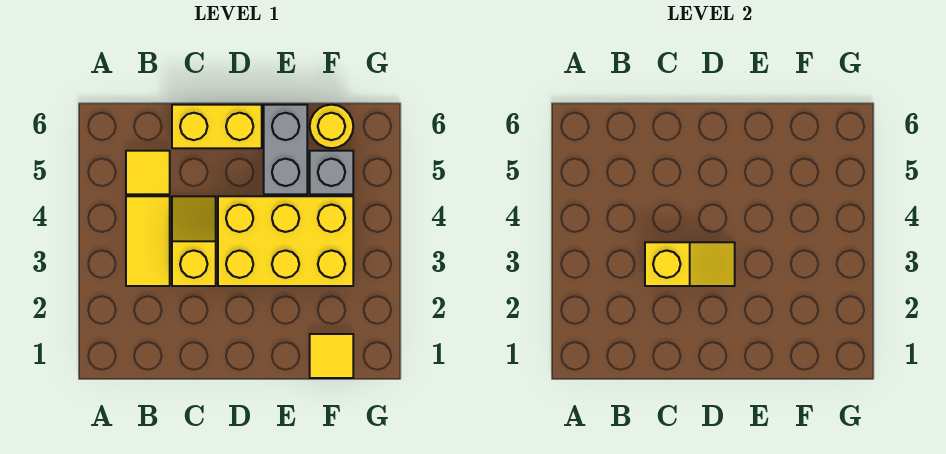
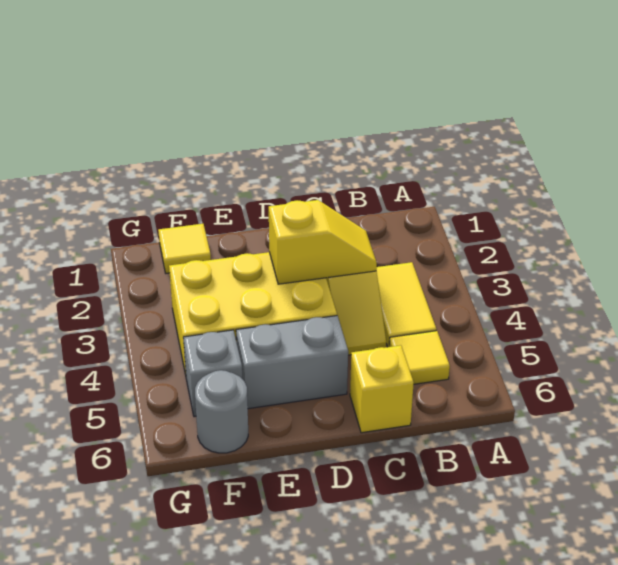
yellow 1x2 slope [645,242,735,286] -> yellow 1x2 slope turned to [269,200,377,284]
yellow 1x2 brick [172,105,262,148] -> yellow 1x1 brick [350,345,414,433]
grey 1x2 brick [264,105,307,194] -> grey 1x2 brick turned to [236,316,348,409]
yellow 1x1 round brick [310,105,353,148] -> grey 1x1 round brick [195,370,248,453]

